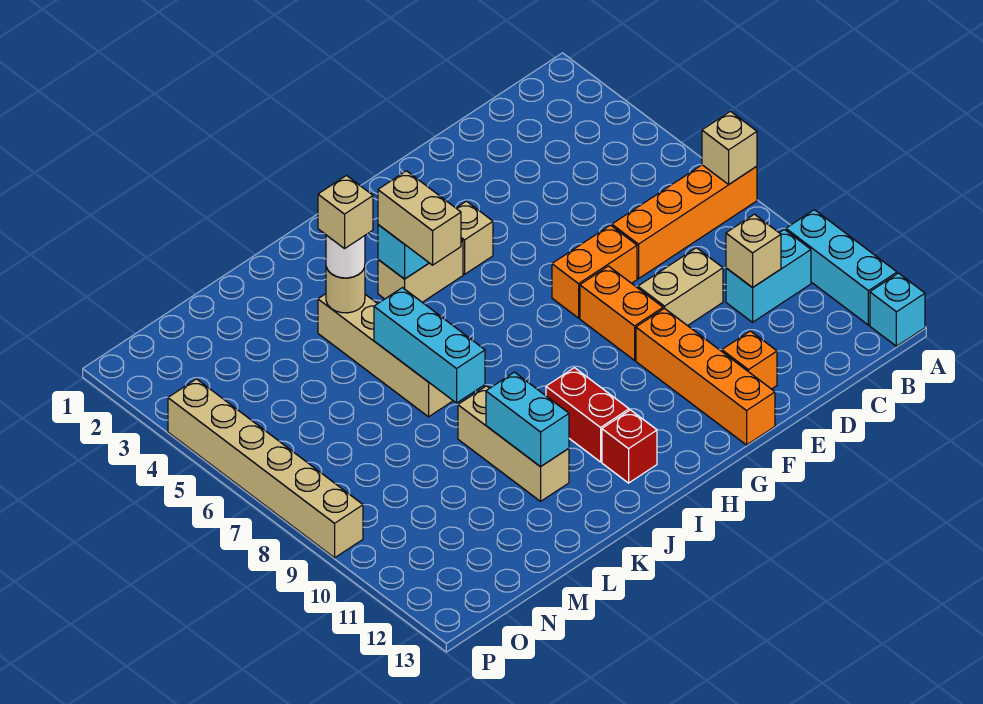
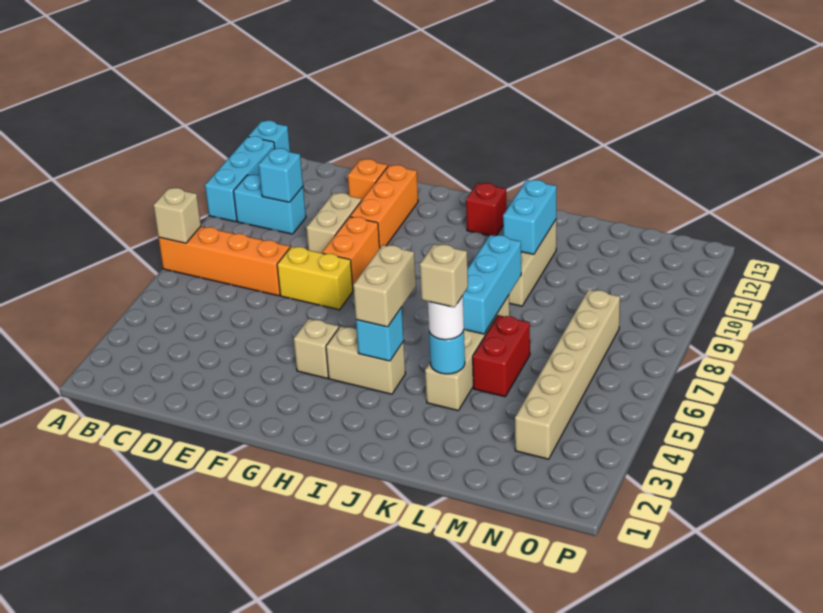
tan 1x1 brick [726,214,781,288] -> cyan 1x1 brick [259,148,303,202]
tan 1x2 brick [638,248,723,326] -> tan 1x2 brick turned to [306,193,362,253]
orange 1x2 brick [552,225,637,318] -> yellow 1x2 brick [277,246,353,310]
orange 1x4 brick [636,308,775,445] -> orange 1x3 brick [350,165,418,247]
red 1x2 brick [546,368,629,462] -> red 1x2 brick moved to [473,315,530,397]
tan 1x1 round brick [326,267,365,313] -> cyan 1x1 round brick [429,330,465,374]
tan 1x6 brick [168,379,363,558] -> tan 1x6 brick moved to [515,290,620,459]

